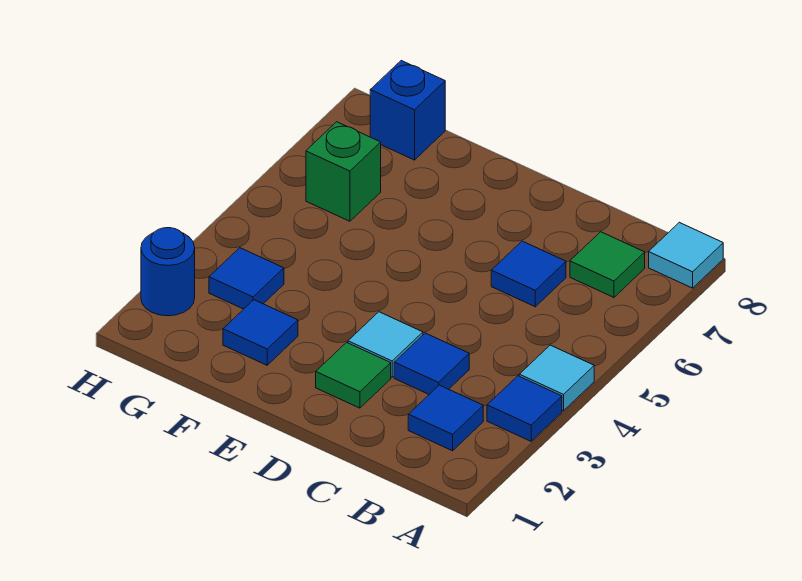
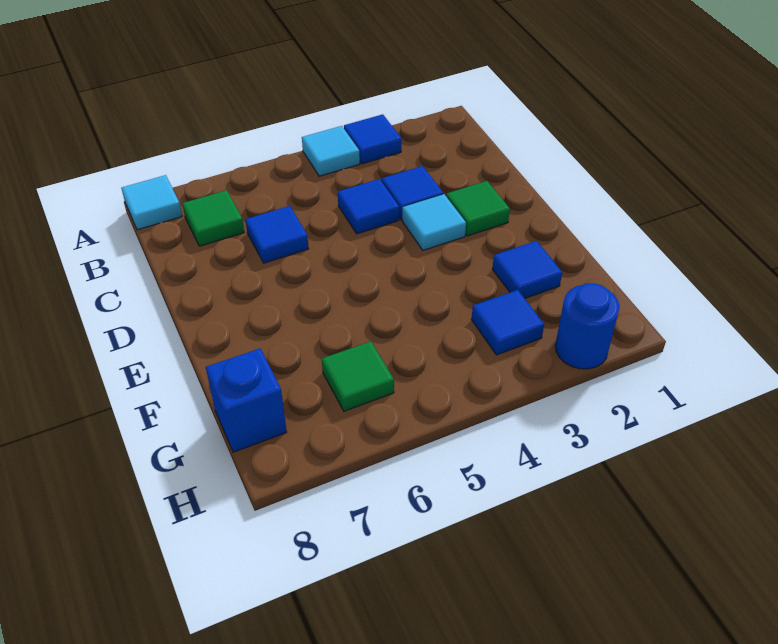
blue 1x1 tile [408,385,483,451] -> blue 1x1 tile moved to [338,179,399,234]
green 1x1 brick [306,122,381,221] -> green 1x1 tile [322,341,394,411]

